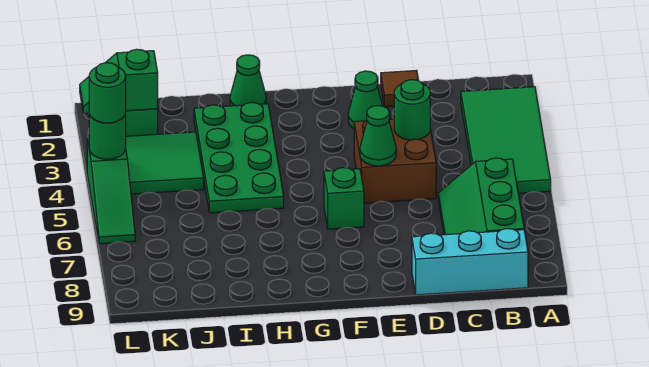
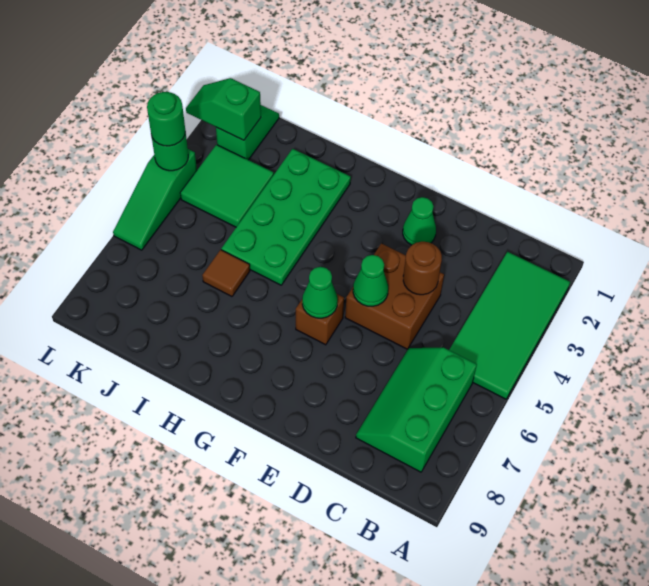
cyan 1x3 brick [412,229,528,295] -> none
brown 1x1 tile [381,70,419,107] -> brown 1x1 tile moved to [202,250,250,296]
green 1x1 round brick [394,80,430,140] -> brown 1x1 round brick [403,242,442,295]
green 1x1 brick [324,168,364,229] -> brown 1x1 brick [296,294,344,345]
green 1x1 cone [230,55,266,106] -> green 1x1 cone moved to [302,267,338,318]

